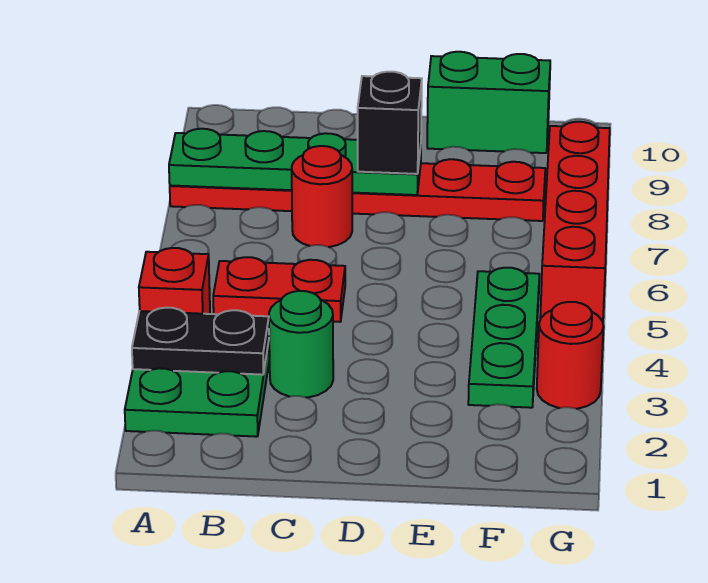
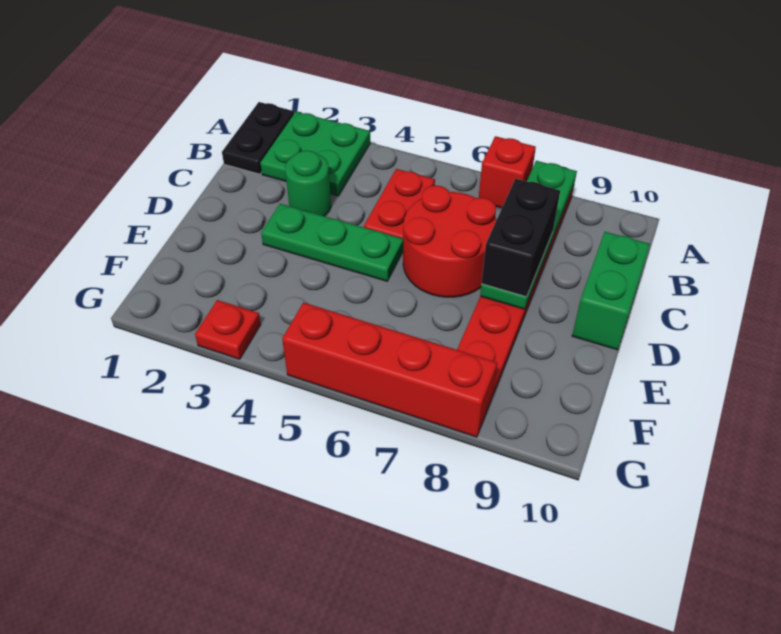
black 1x2 plate [132,308,269,375] -> black 1x2 plate moved to [222,102,294,174]
red 1x1 brick [139,248,210,314] -> red 1x1 brick moved to [479,136,536,208]
red 1x1 round brick [292,146,352,247] -> red 2x2 round brick [403,185,496,297]
black 1x1 brick [358,72,422,174] -> black 1x2 brick [482,179,560,297]
green 1x2 brick [427,52,550,153] -> green 1x2 brick moved to [572,232,650,350]
green 1x3 plate [468,268,539,408] -> green 1x3 plate moved to [261,204,403,281]
red 1x1 round brick [537,302,604,409] -> red 1x1 plate [195,300,261,359]

